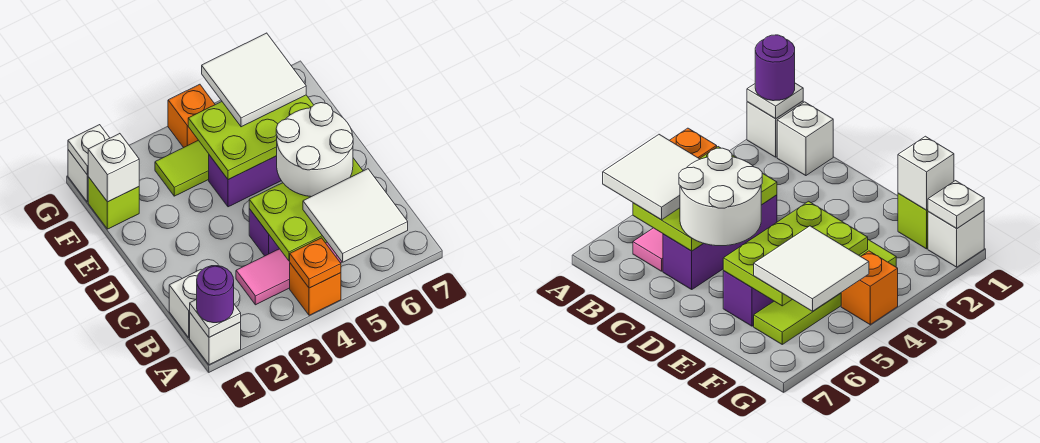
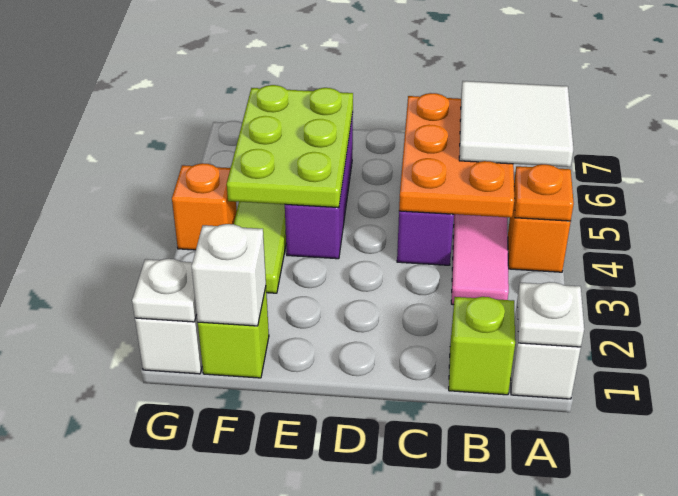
purple 1x1 round brick [197,266,234,323] -> none
white 1x1 brick [169,270,201,337] -> lime 1x1 brick [449,297,515,395]
lime 2x3 plate [249,158,363,261] -> orange 2x3 plate [399,93,514,218]
white 2x2 round brick [276,103,353,197] -> none
white 2x2 tile [202,33,306,127] -> none

